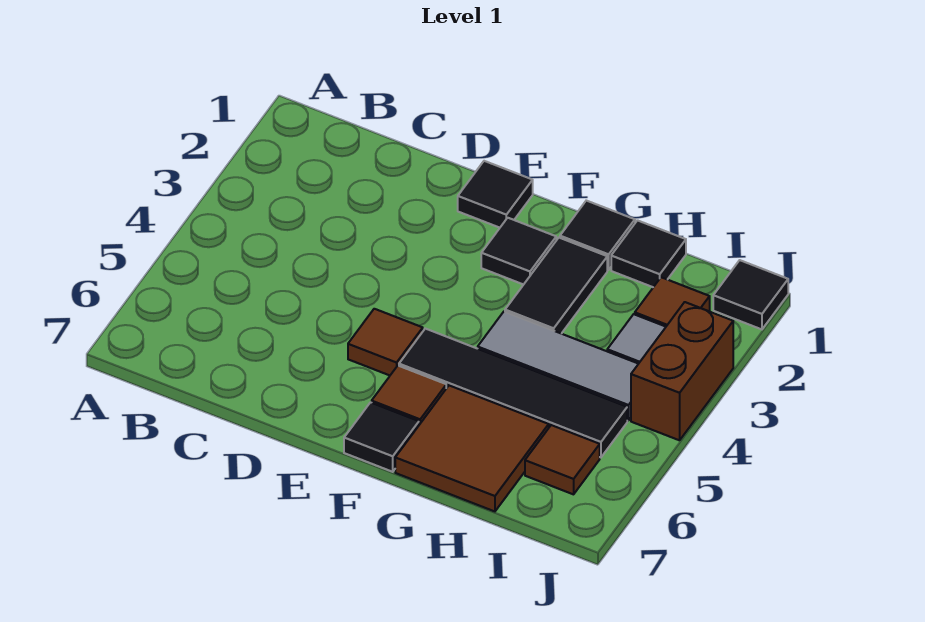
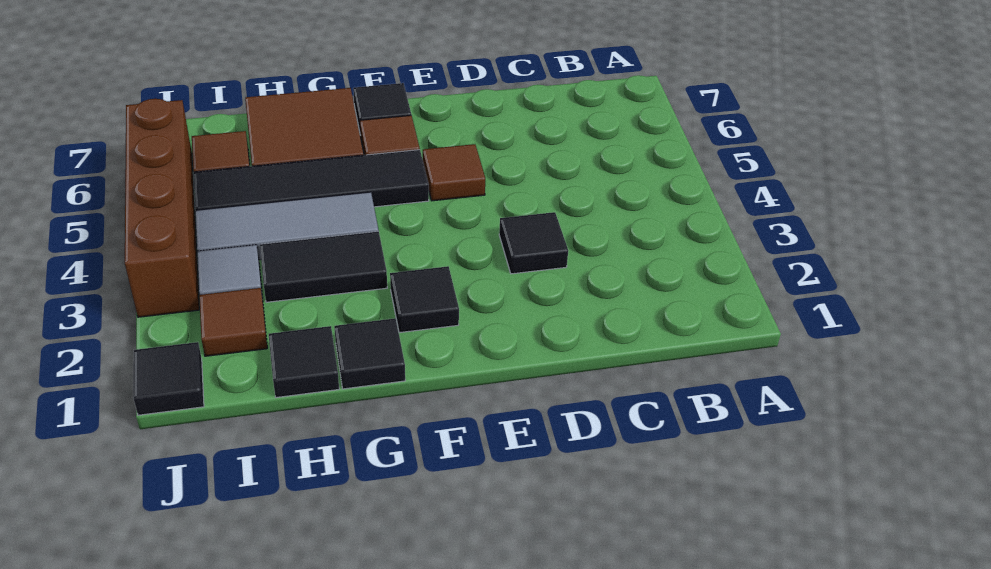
black 1x1 tile [458,161,533,228] -> black 1x1 tile moved to [499,212,568,274]
black 1x2 tile [505,238,607,334] -> black 1x2 tile turned to [260,231,387,302]
brown 1x2 brick [631,302,733,440] -> brown 1x4 brick [125,99,199,317]

